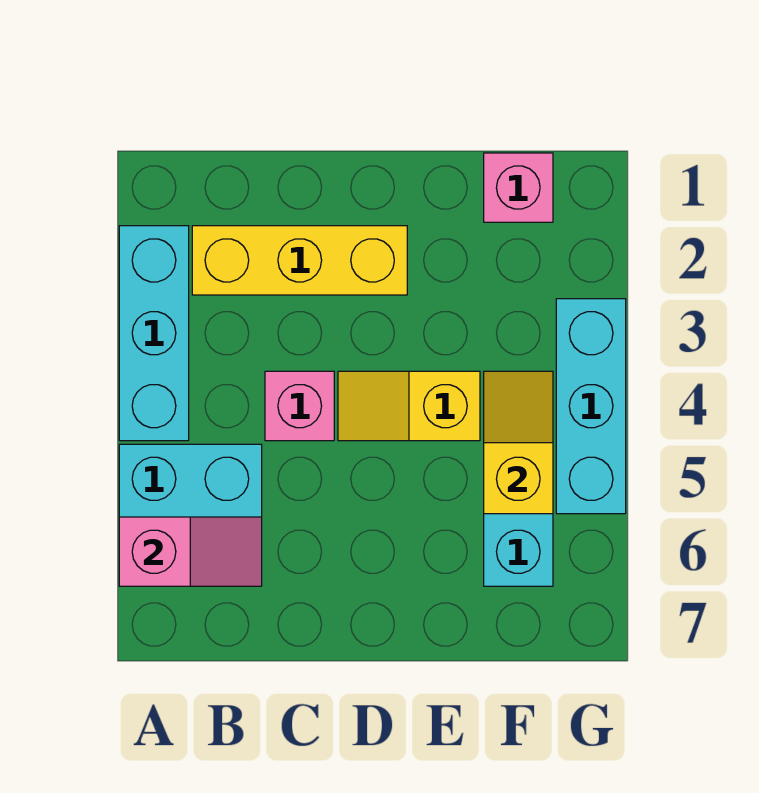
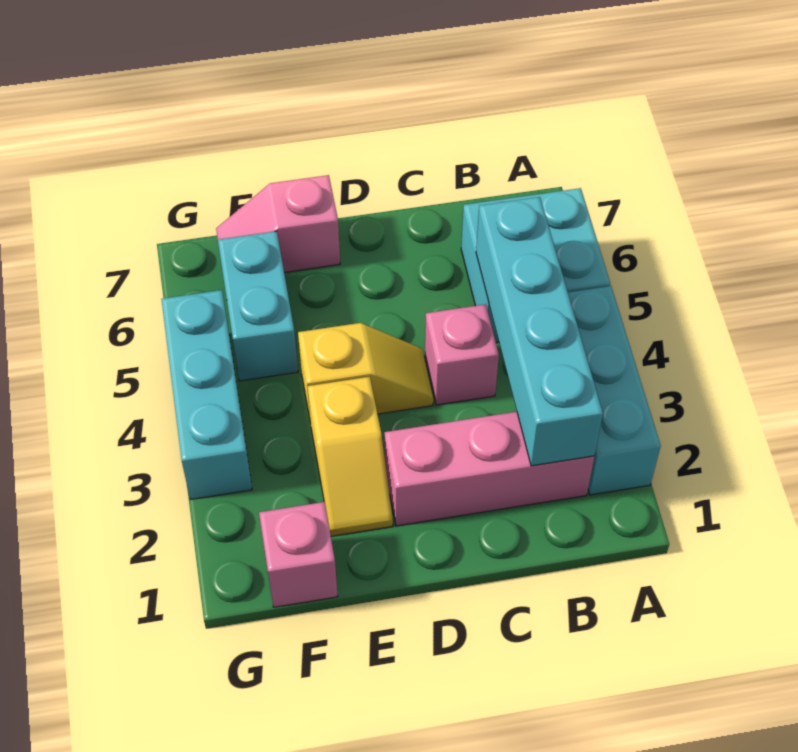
pink 1x2 slope [119,517,262,586] -> pink 1x2 slope moved to [216,175,340,273]
yellow 1x3 brick [192,226,407,295] -> pink 1x3 brick [385,411,594,526]
none -> cyan 1x4 brick [476,197,603,466]
yellow 1x2 slope [484,371,553,514] -> yellow 1x2 slope moved to [307,377,393,536]

